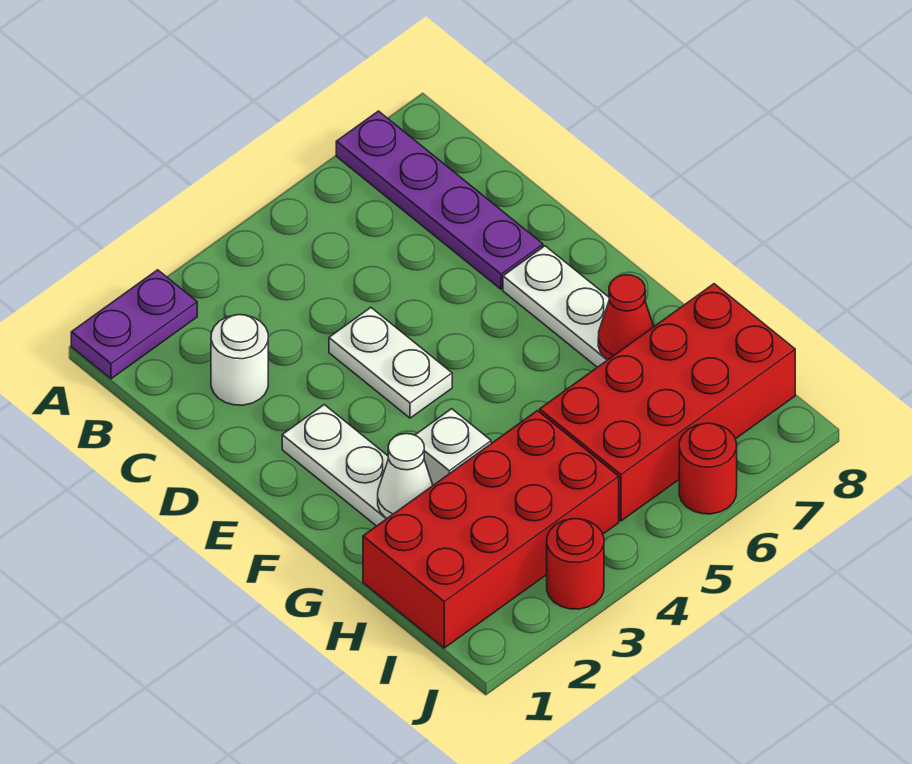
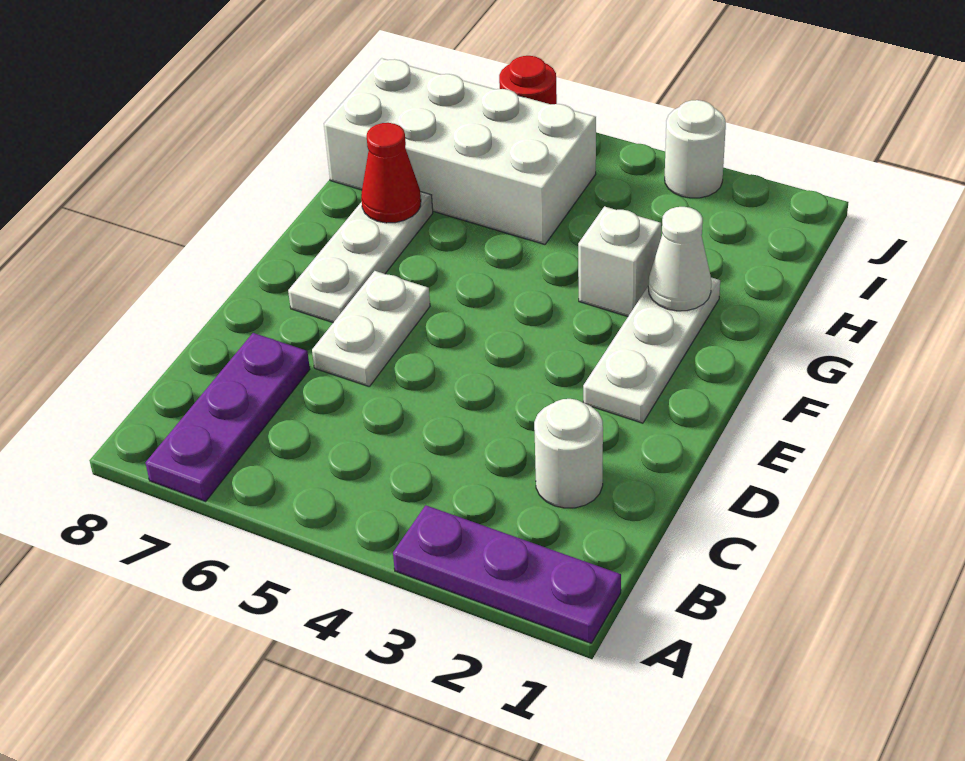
purple 1x2 plate [71,270,197,379] -> purple 1x3 plate [393,505,621,643]
purple 1x4 plate [336,111,543,289] -> purple 1x3 plate [146,333,310,501]
white 1x2 plate [329,307,452,418] -> white 1x2 plate moved to [312,271,430,386]
red 2x4 brick [363,411,619,648] -> none
red 2x4 brick [540,284,795,521] -> white 2x4 brick [324,58,596,244]
red 1x1 round brick [547,519,604,609] -> white 1x1 round brick [665,100,726,198]

